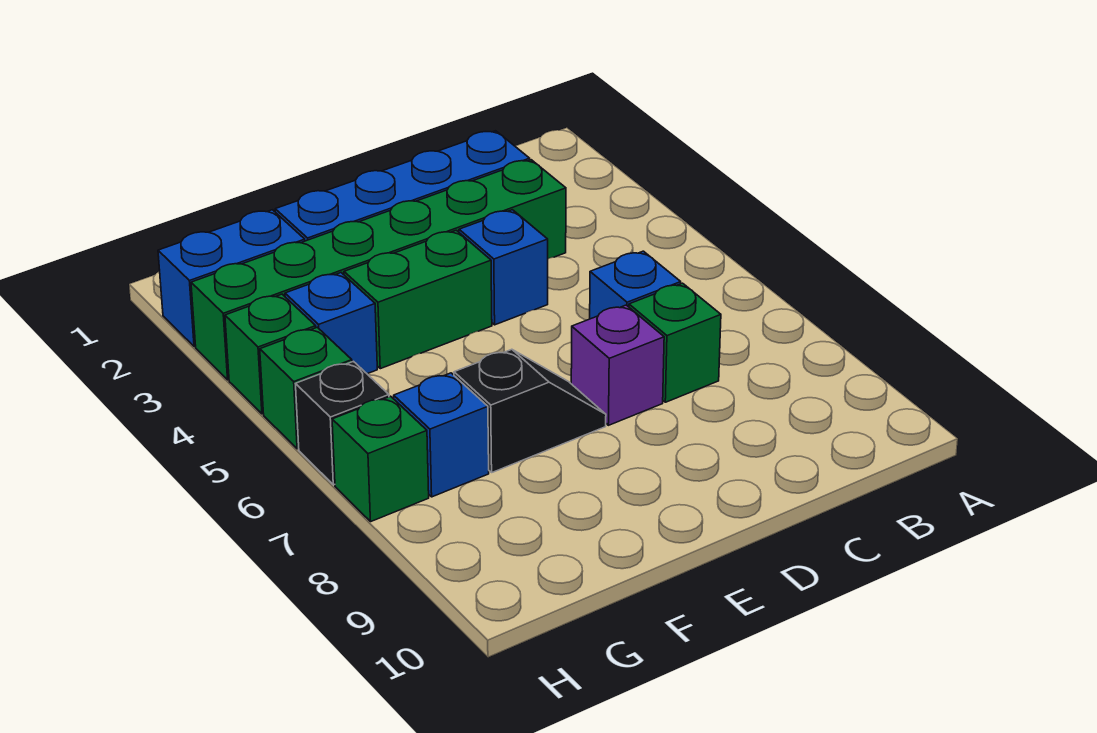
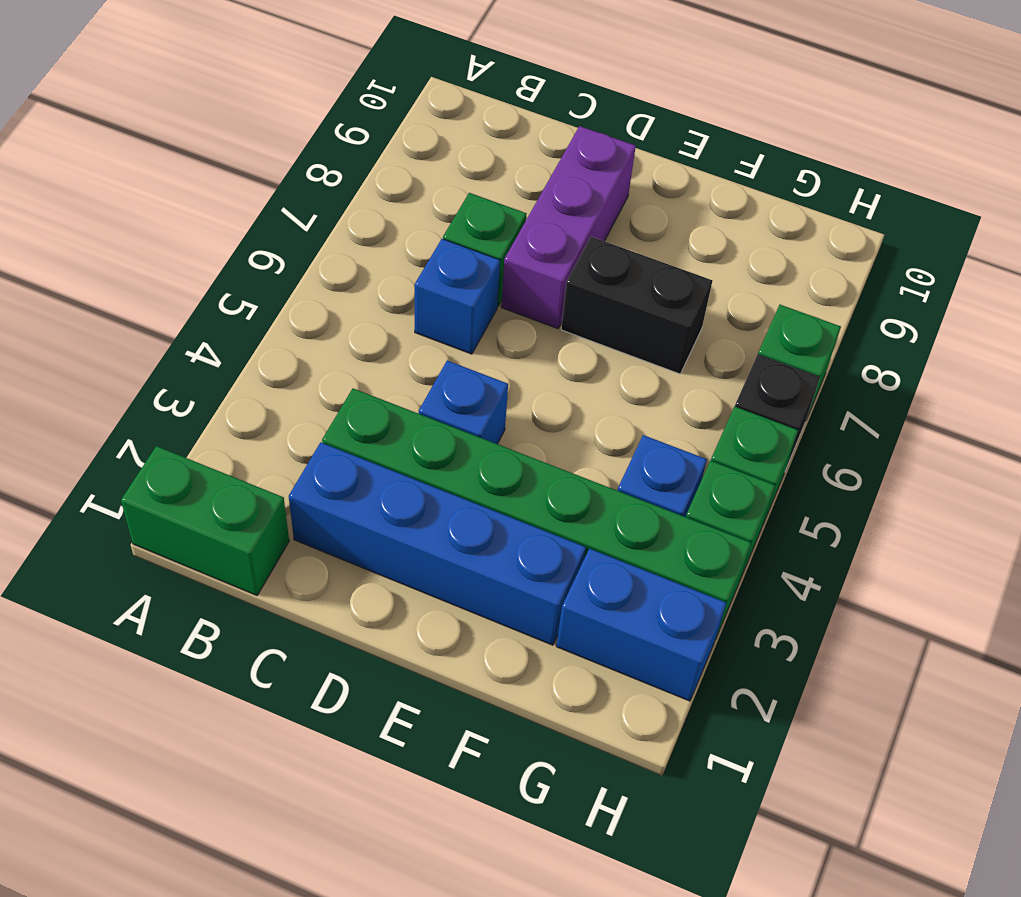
purple 1x1 brick [571,305,664,425] -> purple 1x3 brick [501,126,636,329]
green 1x2 brick [344,230,492,369] -> green 1x2 brick moved to [121,446,289,595]
black 1x2 slope [454,349,606,472] -> black 1x2 brick [561,237,713,374]
blue 1x1 brick [394,373,489,497] -> none

